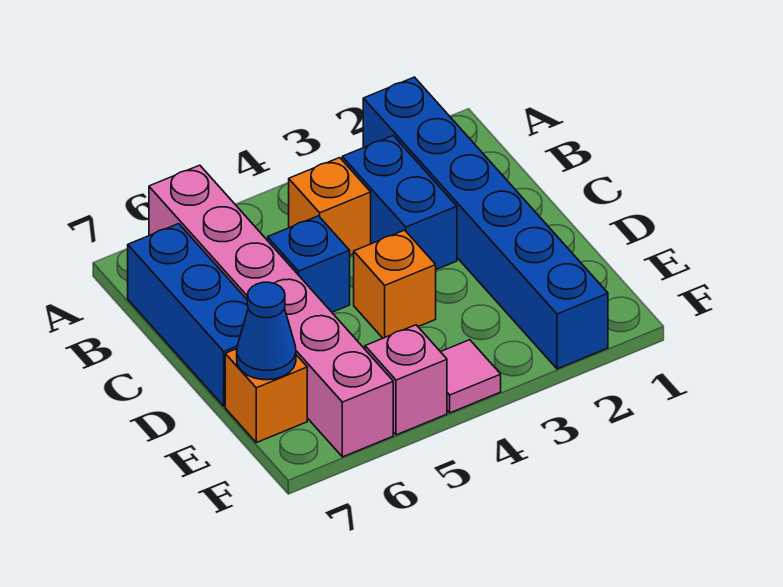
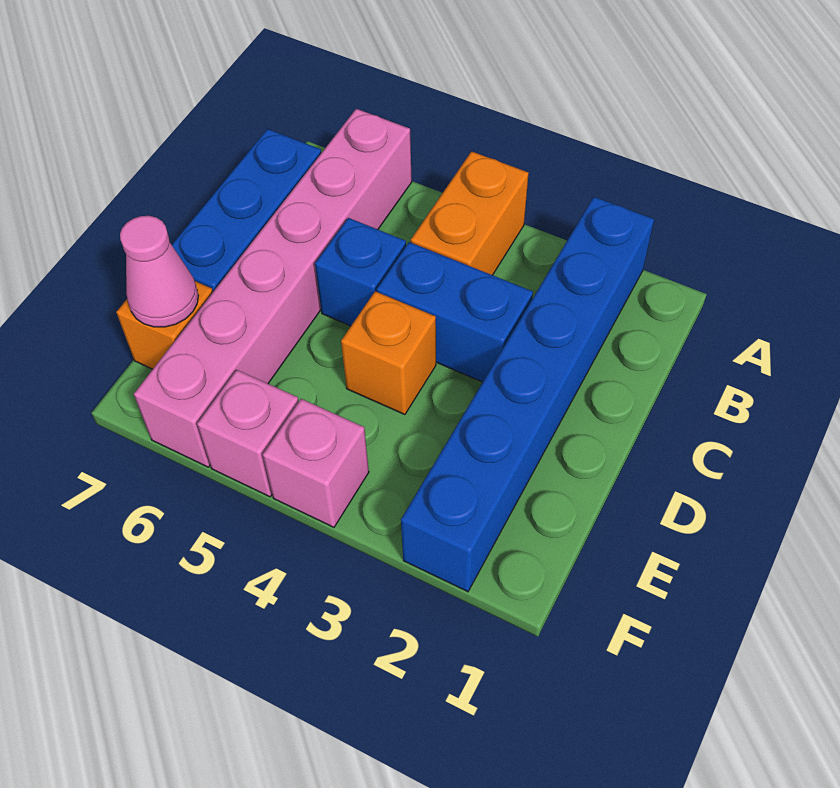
blue 1x2 brick [342,136,457,270] -> blue 1x2 brick turned to [377,242,533,382]
orange 1x1 brick [289,158,371,255] -> orange 1x2 brick [411,151,529,275]
blue 1x1 cone [237,282,296,380] -> pink 1x1 cone [120,216,199,327]
pink 1x1 tile [441,340,501,413] -> pink 1x1 brick [263,399,369,527]

